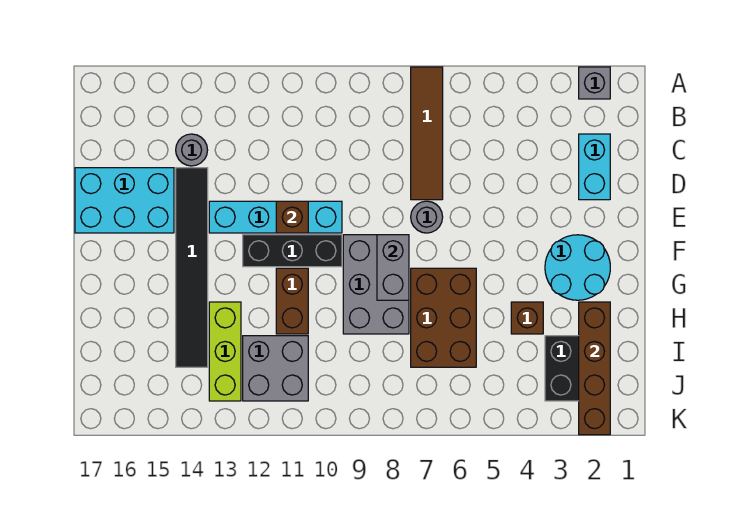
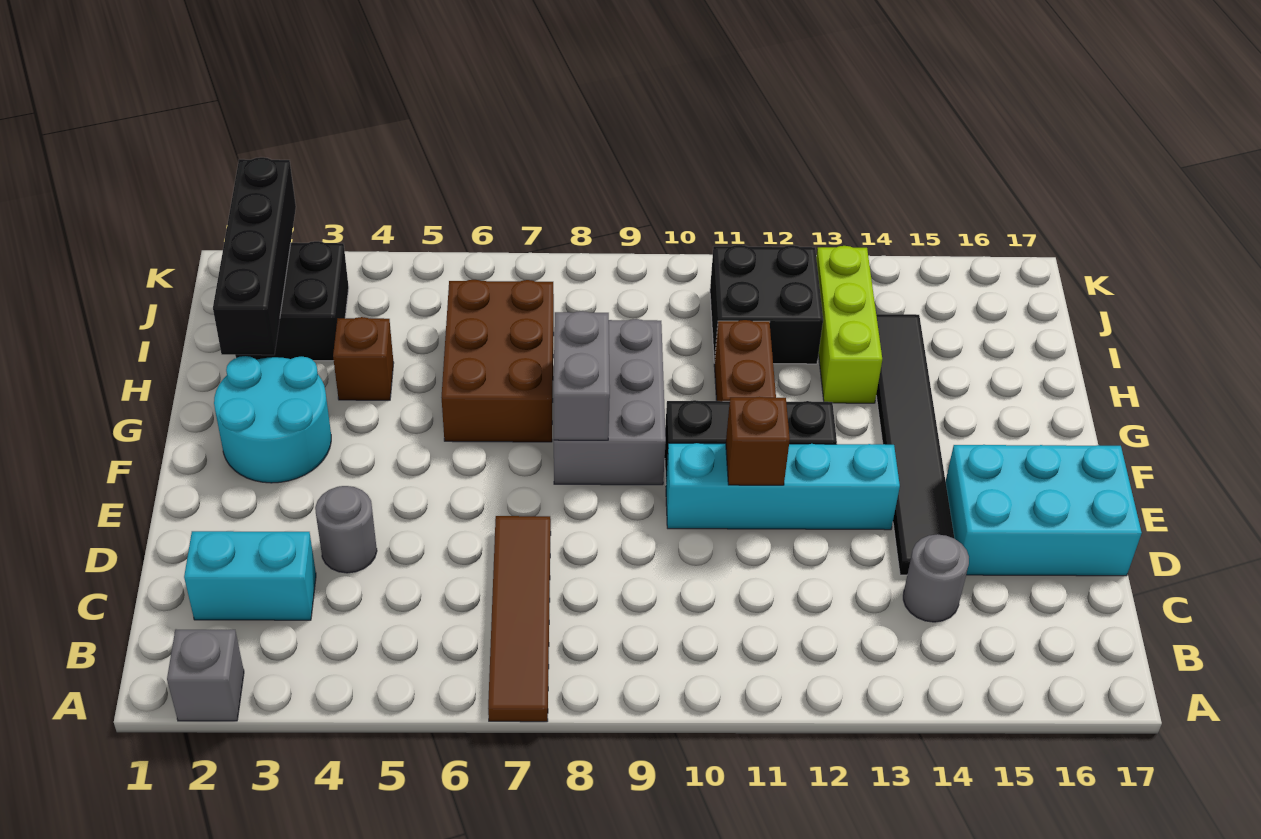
cyan 1x2 brick [579,134,610,200] -> cyan 1x2 brick turned to [184,531,316,620]
grey 1x1 round brick [411,201,443,233] -> grey 1x1 round brick moved to [315,486,377,573]
brown 1x4 brick [579,302,610,435] -> black 1x4 brick [213,157,296,355]
grey 2x2 brick [243,336,308,401] -> black 2x2 brick [710,245,823,364]

